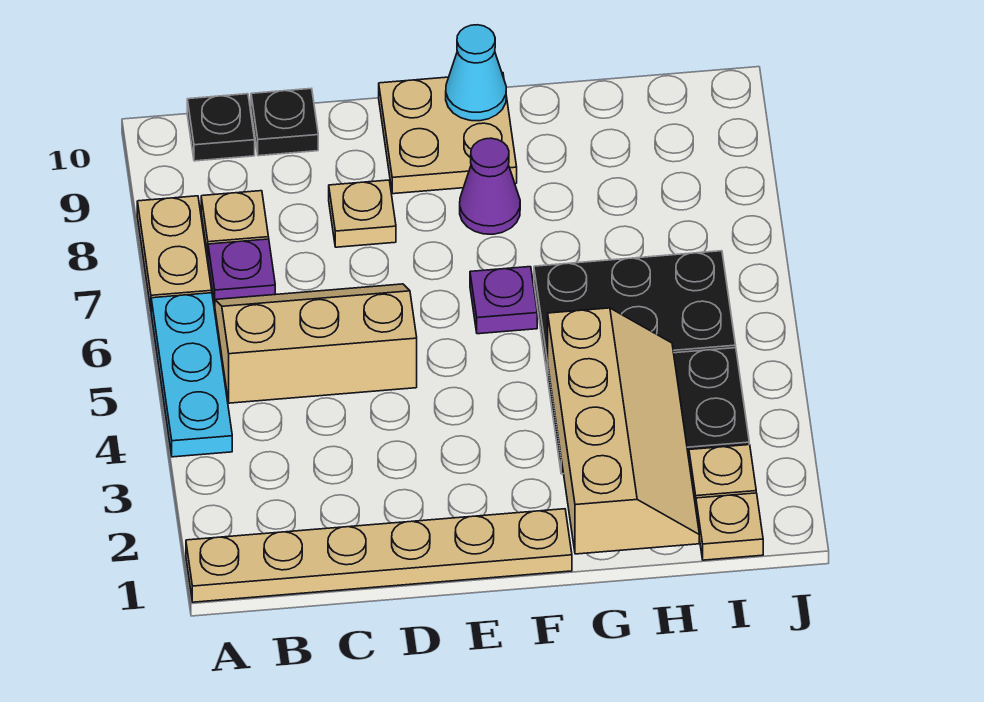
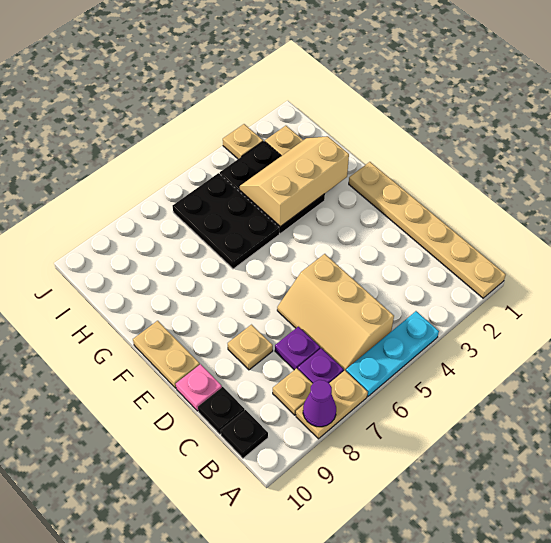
none -> pink 1x1 plate [176,364,222,411]
tan 2x2 plate [379,73,517,194] -> tan 1x2 plate [133,321,200,388]
purple 1x1 plate [470,267,537,334] -> purple 1x1 plate moved to [275,327,320,370]
purple 1x1 cone [460,138,520,234] -> purple 1x1 cone moved to [303,380,336,427]
cyan 1x1 cone [446,25,506,121] -> none
tan 2x4 slope [547,308,699,554] -> tan 2x3 slope [240,136,349,227]
tan 1x1 plate [696,493,763,560] -> tan 1x1 plate moved to [223,124,263,159]

